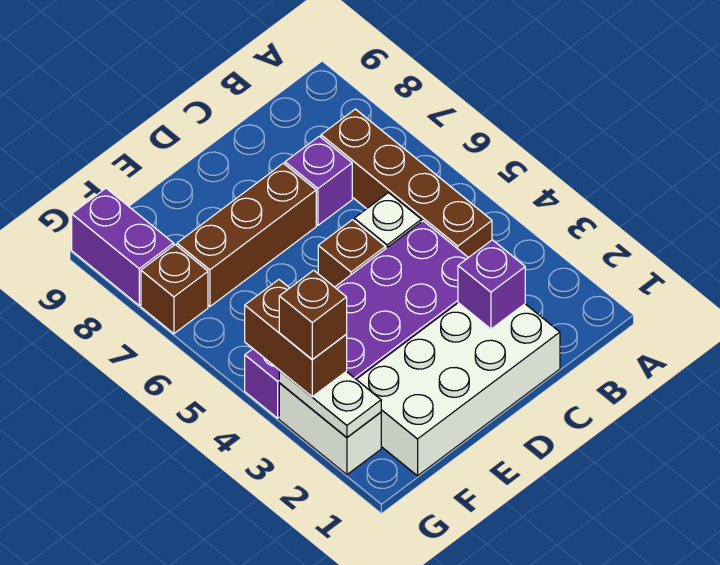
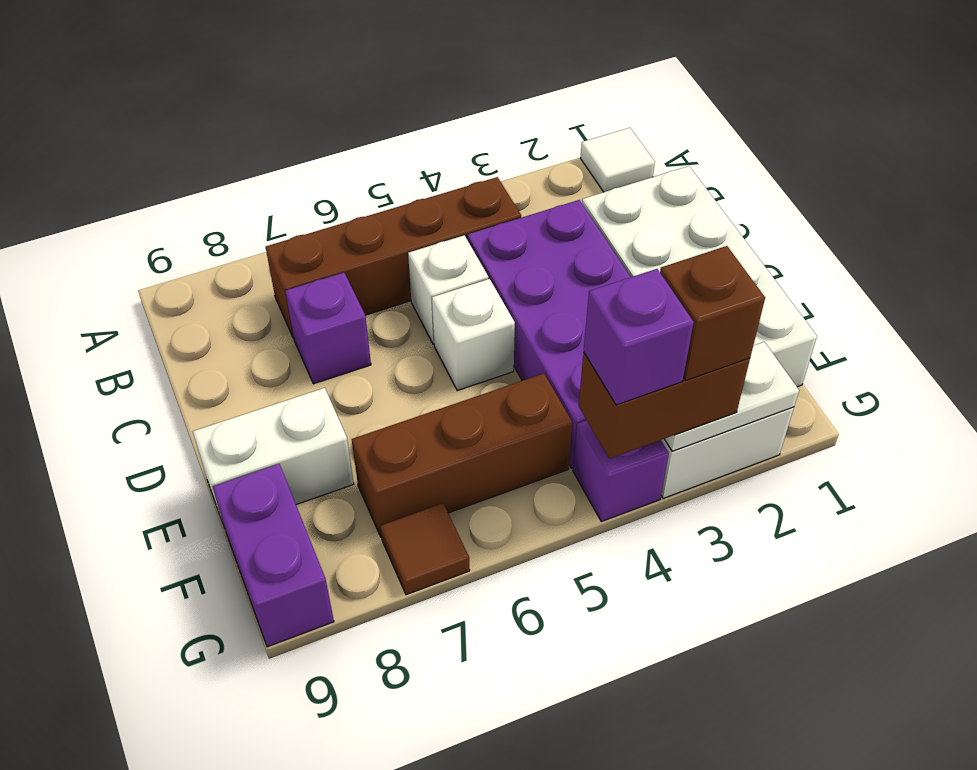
none -> white 1x1 tile [580,128,655,192]
purple 1x1 brick [458,240,525,329] -> purple 1x1 brick moved to [584,269,694,405]
brown 1x1 brick [318,220,385,287] -> white 1x1 brick [432,279,515,391]
brown 1x3 brick [177,163,316,307] -> brown 1x3 brick turned to [352,374,572,537]
none -> white 1x2 brick [193,388,354,523]
brown 1x1 brick [141,245,208,334] -> brown 1x1 tile [380,503,470,595]
purple 1x2 brick [72,188,174,305] -> purple 1x2 brick turned to [212,464,334,647]

